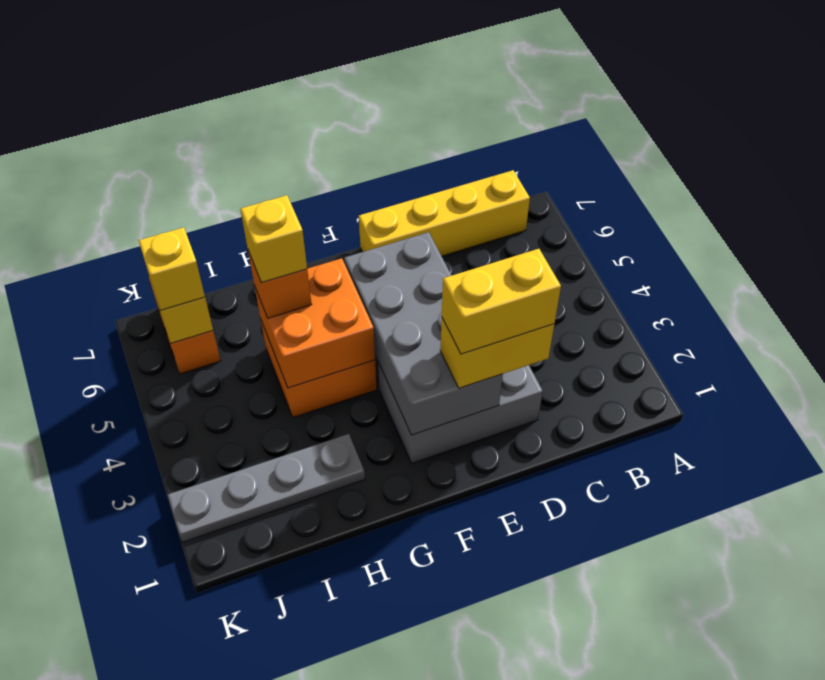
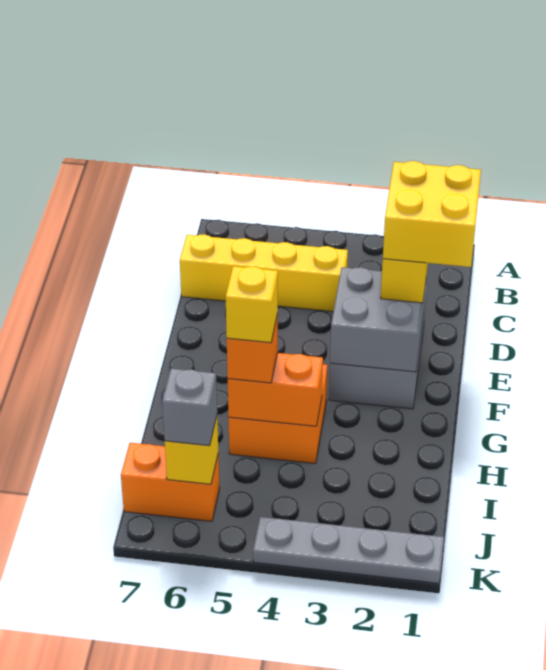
yellow 1x4 brick [359,170,530,256] -> yellow 1x4 brick turned to [180,234,348,312]
yellow 1x2 brick [442,249,561,354] -> yellow 2x2 brick [383,161,481,267]
grey 2x4 brick [344,232,503,435] -> grey 2x2 brick [330,267,426,372]
orange 2x2 brick [255,258,375,388] -> orange 1x2 brick [228,353,323,426]
grey 1x4 plate [168,434,365,542] -> grey 1x4 plate turned to [253,517,444,583]
yellow 1x1 brick [139,227,205,310] -> grey 1x1 brick [162,368,217,446]

